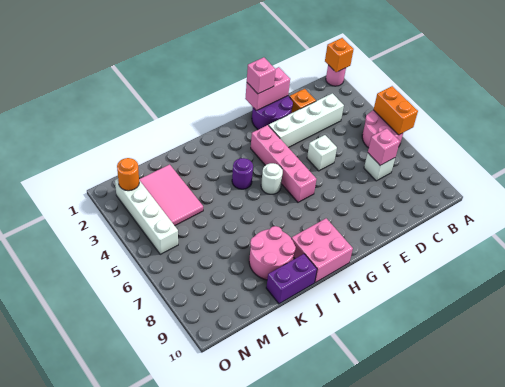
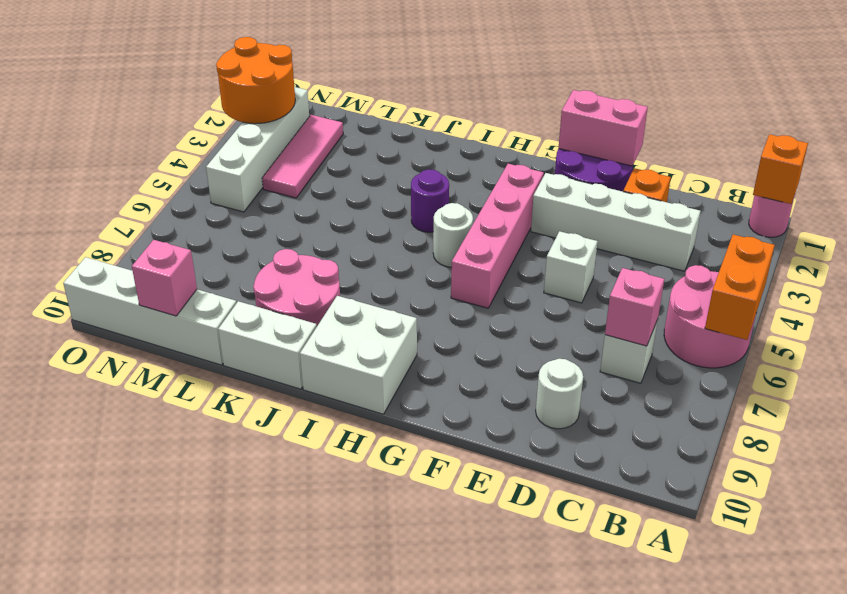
none -> white 1x1 round brick [536,359,583,429]
pink 1x1 brick [247,57,276,94] -> pink 1x1 brick moved to [132,240,197,316]
pink 2x2 brick [292,218,353,282] -> white 2x2 brick [300,296,417,414]
purple 1x2 brick [266,254,317,304] -> white 1x2 brick [218,301,317,389]
pink 2x3 tile [139,164,203,226] -> pink 1x3 tile [262,115,343,198]
none -> white 1x4 brick [63,257,236,365]
orange 1x1 round brick [117,158,139,191] -> orange 2x2 round brick [216,37,295,124]

